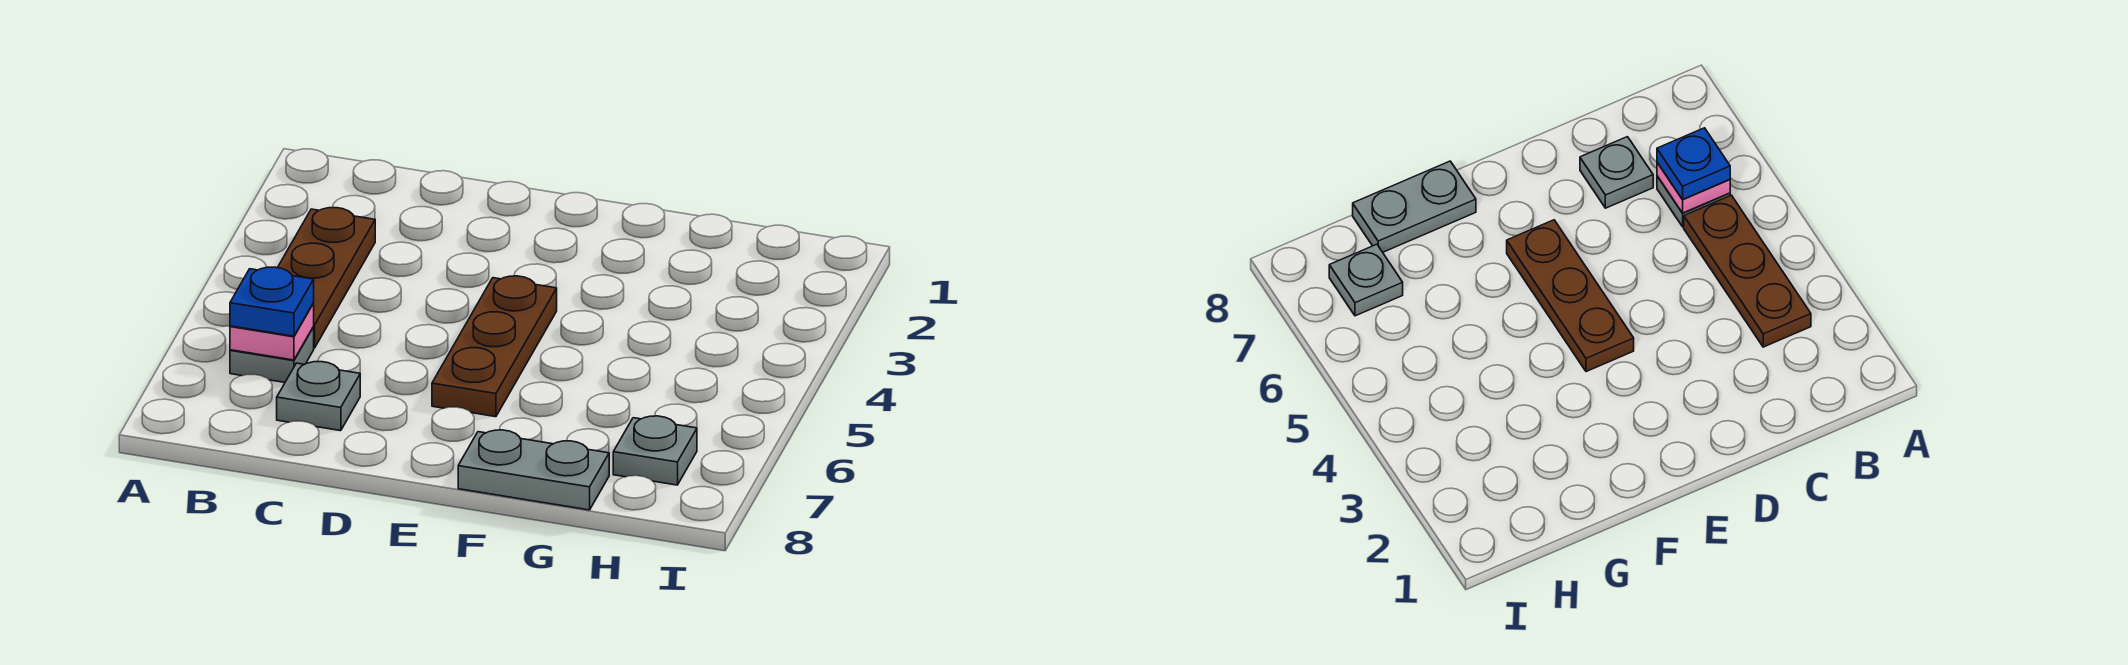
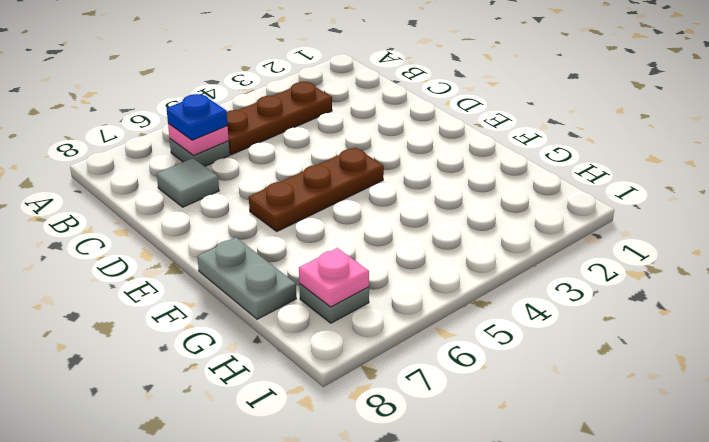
grey 1x1 plate [277,362,360,431] -> grey 1x1 tile [157,158,219,207]
none -> pink 1x1 plate [299,248,369,307]

